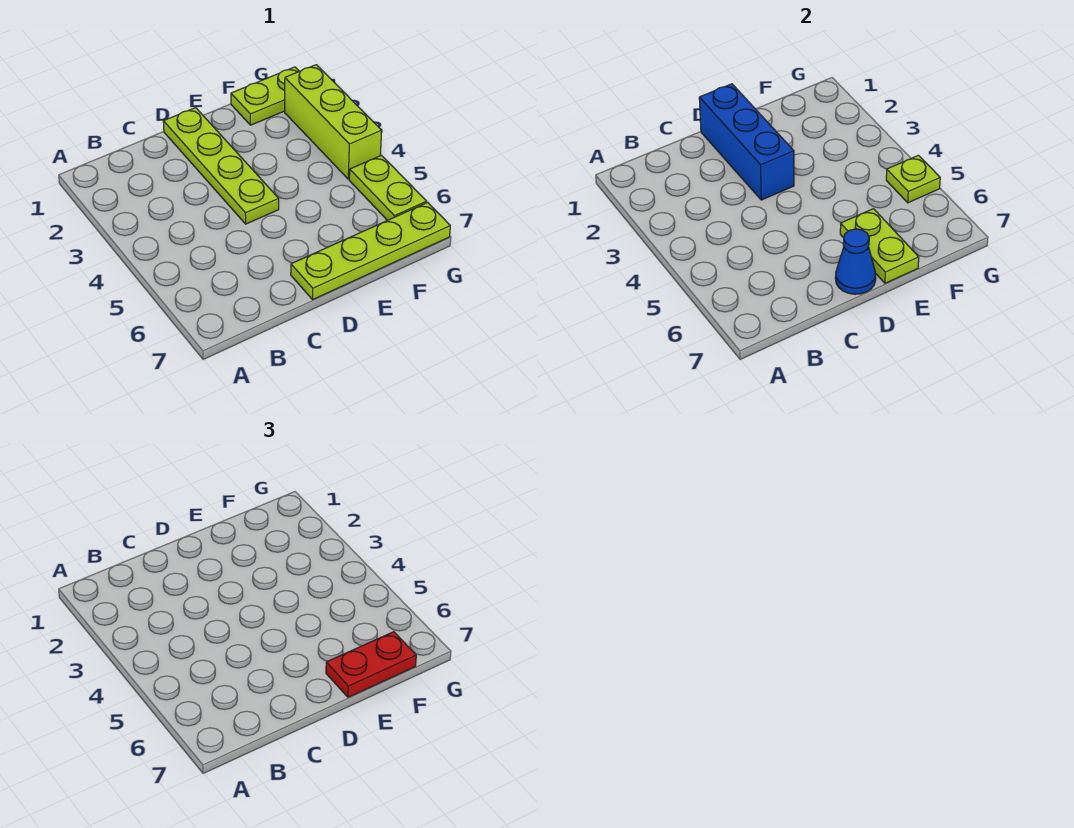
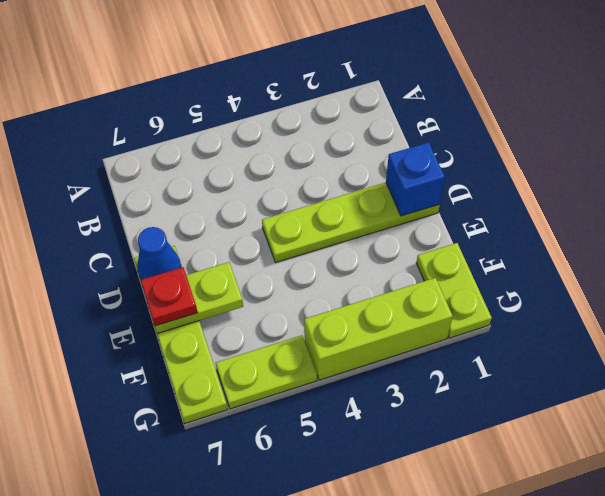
blue 1x3 brick [699,84,794,200] -> blue 1x1 brick [386,142,445,216]
red 1x2 plate [326,632,416,697] -> red 1x1 plate [141,267,198,326]
lime 1x1 plate [886,155,940,203] -> none

